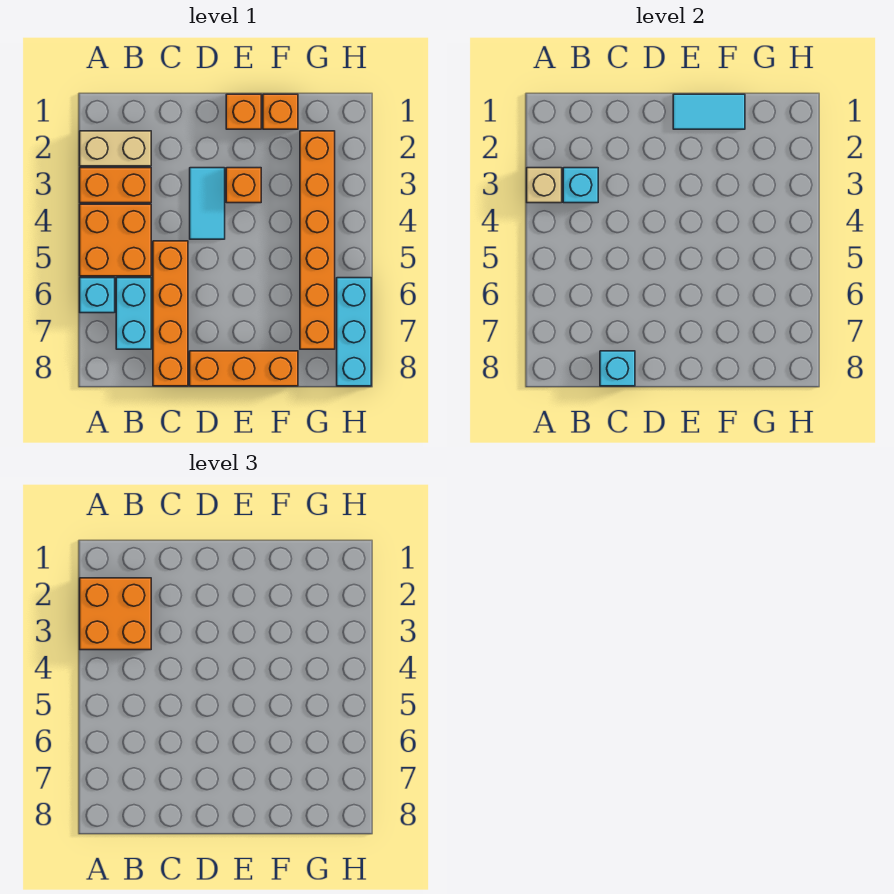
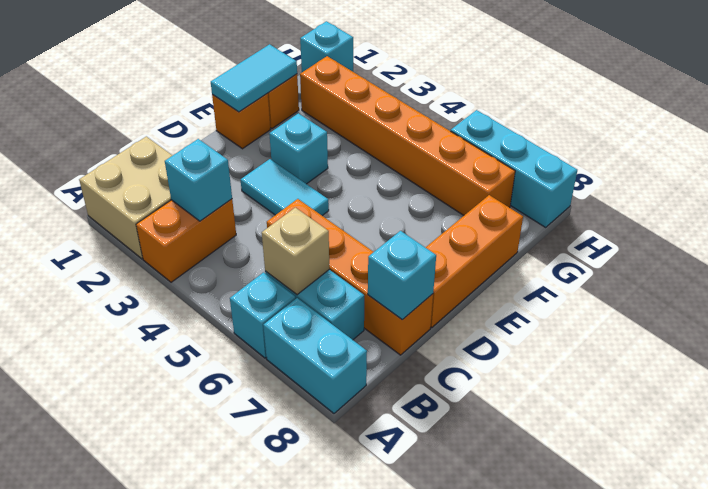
tan 1x2 brick [80,131,151,166] -> tan 2x2 brick [79,136,173,259]
orange 2x2 brick [80,578,151,650] -> none
tan 1x1 brick [527,168,562,203] -> tan 1x1 brick moved to [262,208,329,295]
orange 2x2 brick [80,204,151,276] -> none
none -> cyan 1x2 brick [263,298,367,413]
orange 1x1 brick [226,168,261,203] -> cyan 1x1 brick [269,113,328,184]
none -> cyan 1x1 brick [300,21,353,72]

